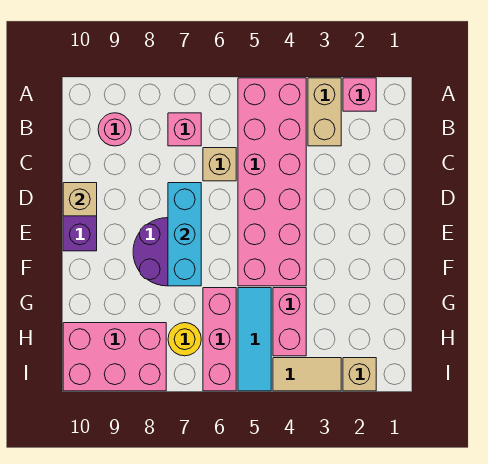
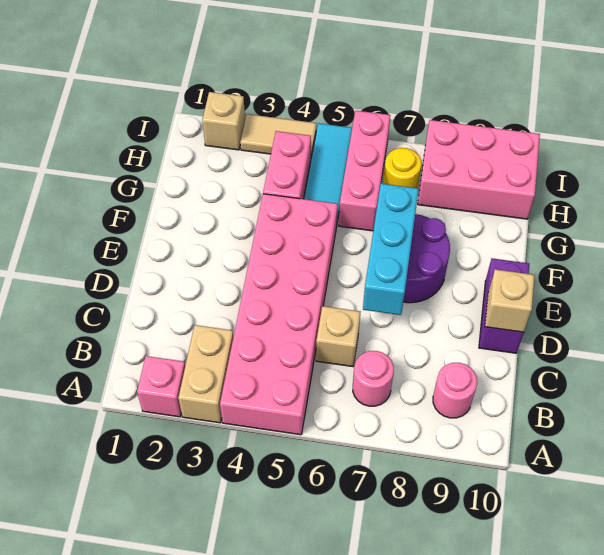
pink 1x1 brick [168,113,201,146] -> pink 1x1 round brick [353,351,394,406]

